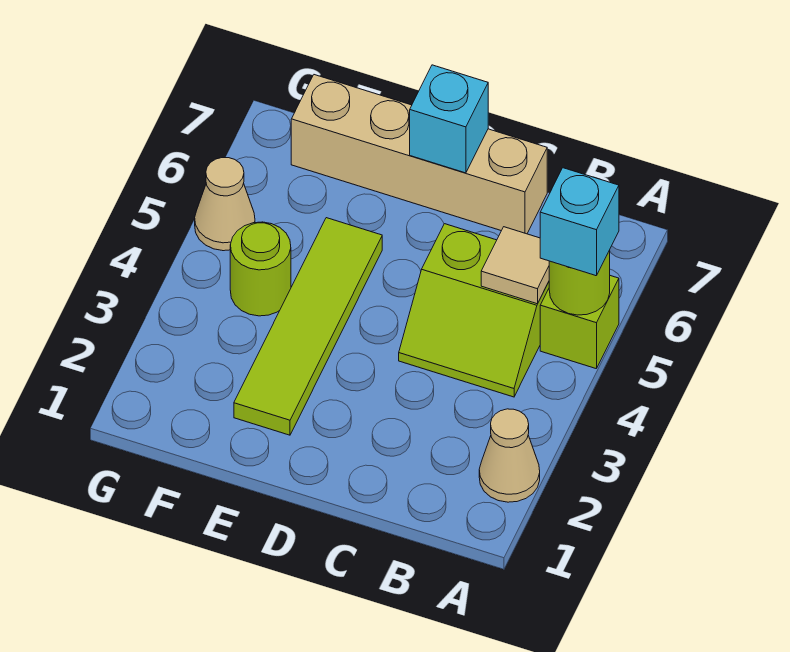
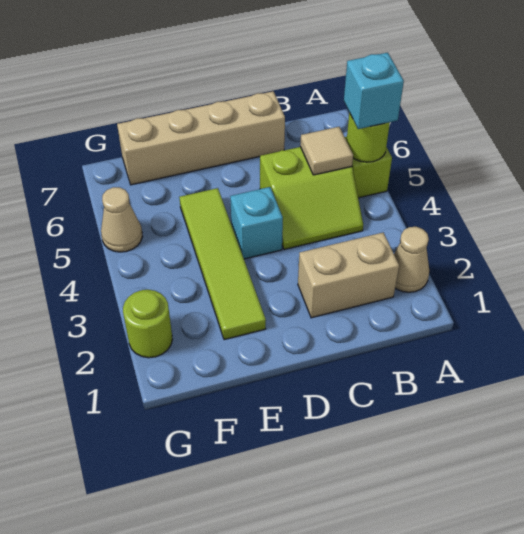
none -> tan 1x2 brick [298,233,399,318]
cyan 1x1 brick [410,65,488,173] -> cyan 1x1 brick moved to [230,187,283,259]
lime 1x1 round brick [230,222,291,316] -> lime 1x1 round brick moved to [123,290,173,358]

